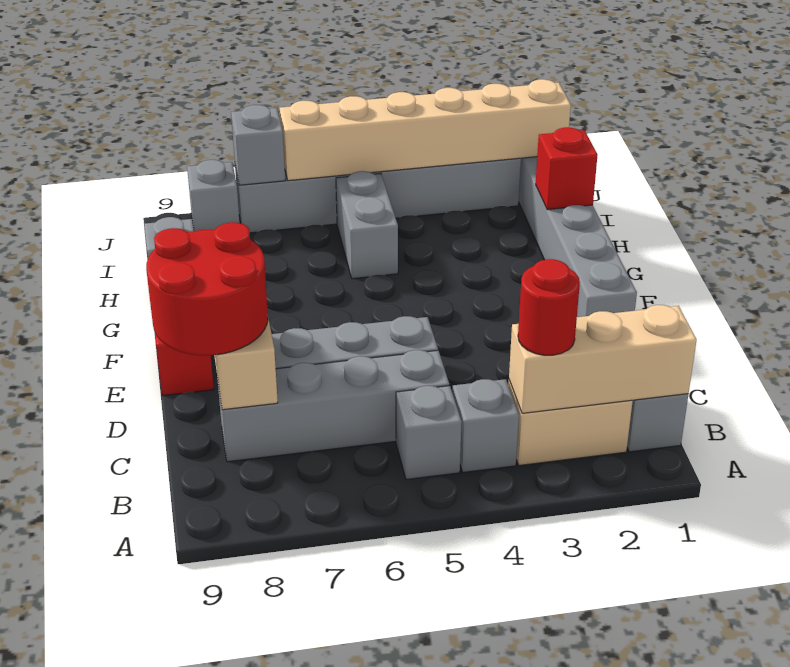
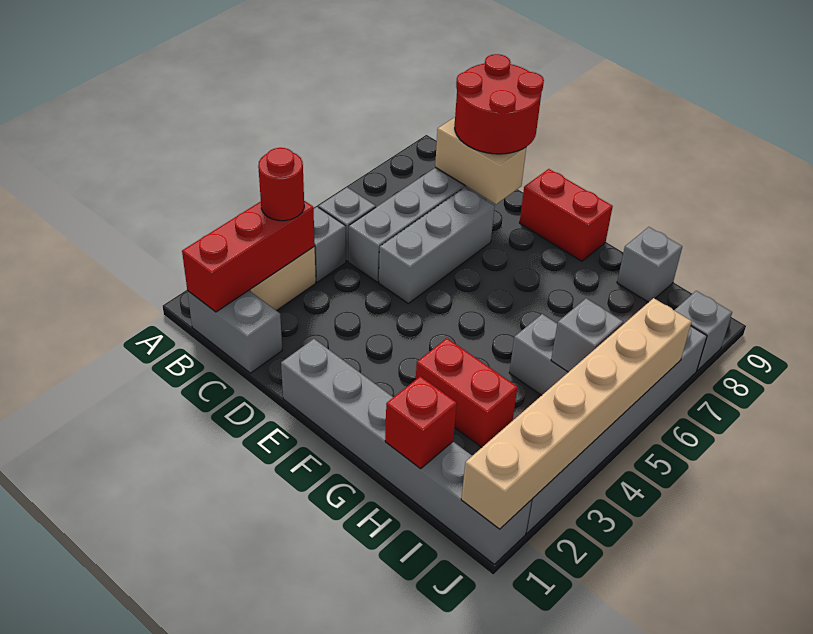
tan 1x3 brick [509,305,697,413] -> red 1x3 brick [182,201,315,312]
none -> red 1x2 brick [416,338,517,447]
grey 1x1 brick [231,105,285,185] -> grey 1x1 brick moved to [551,298,623,372]

